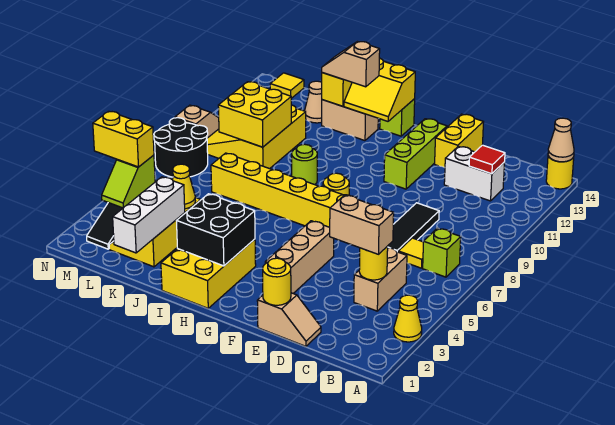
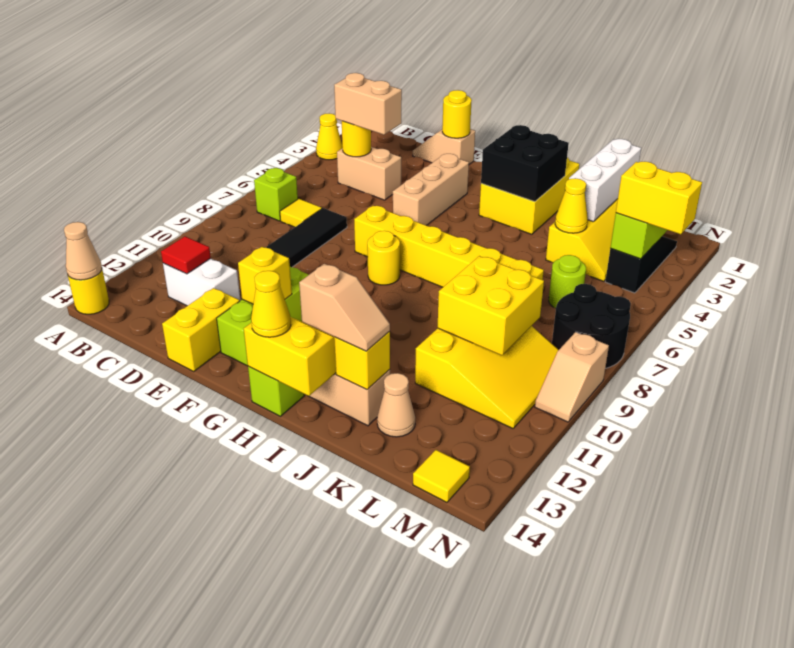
tan 1x2 brick [354,248,407,311] -> tan 1x2 brick turned to [337,147,401,200]
none -> yellow 1x1 brick [238,247,292,304]
none -> yellow 1x1 cone [251,271,291,337]
lime 1x1 round brick [292,144,317,185] -> lime 1x1 round brick moved to [549,255,586,308]

